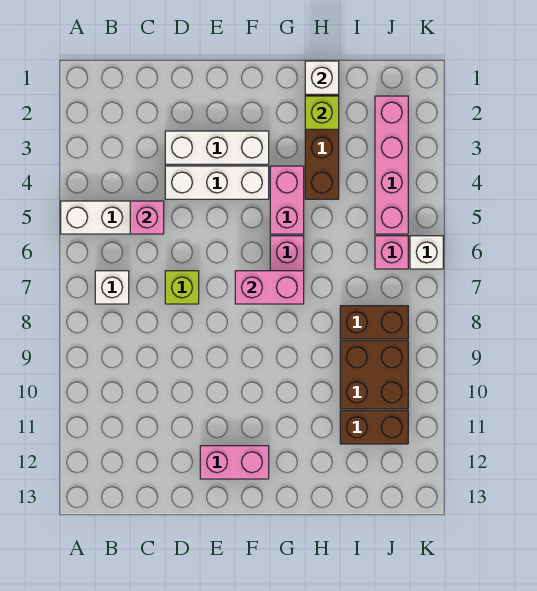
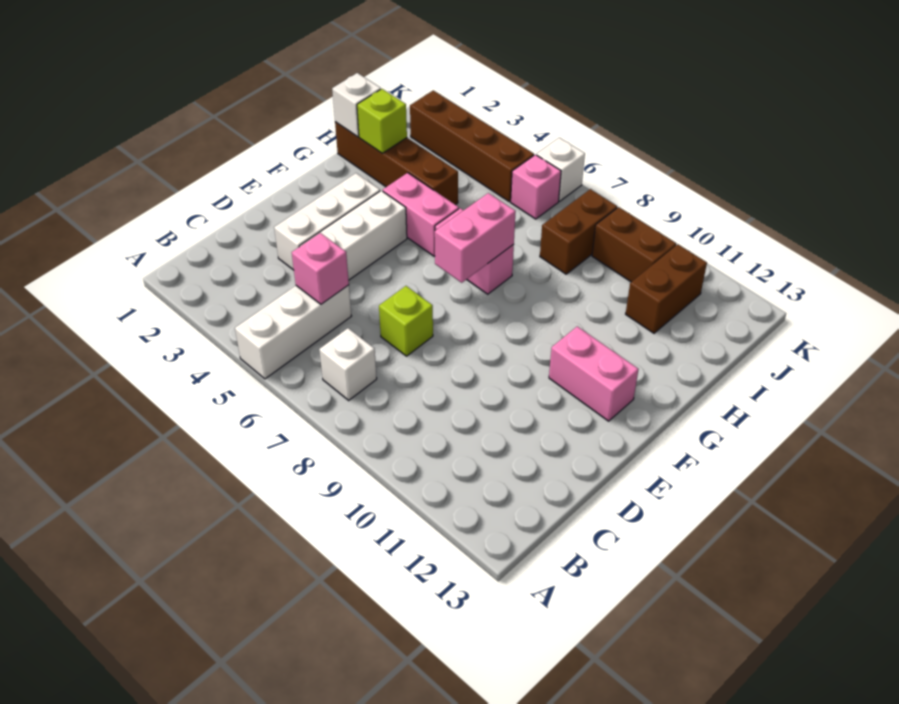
pink 1x2 brick [200,446,269,479] -> pink 1x2 brick turned to [549,326,639,421]
brown 2x2 brick [340,341,408,409] -> brown 1x2 brick [592,207,676,282]
pink 1x4 brick [375,96,408,234] -> brown 1x4 brick [410,90,534,202]

